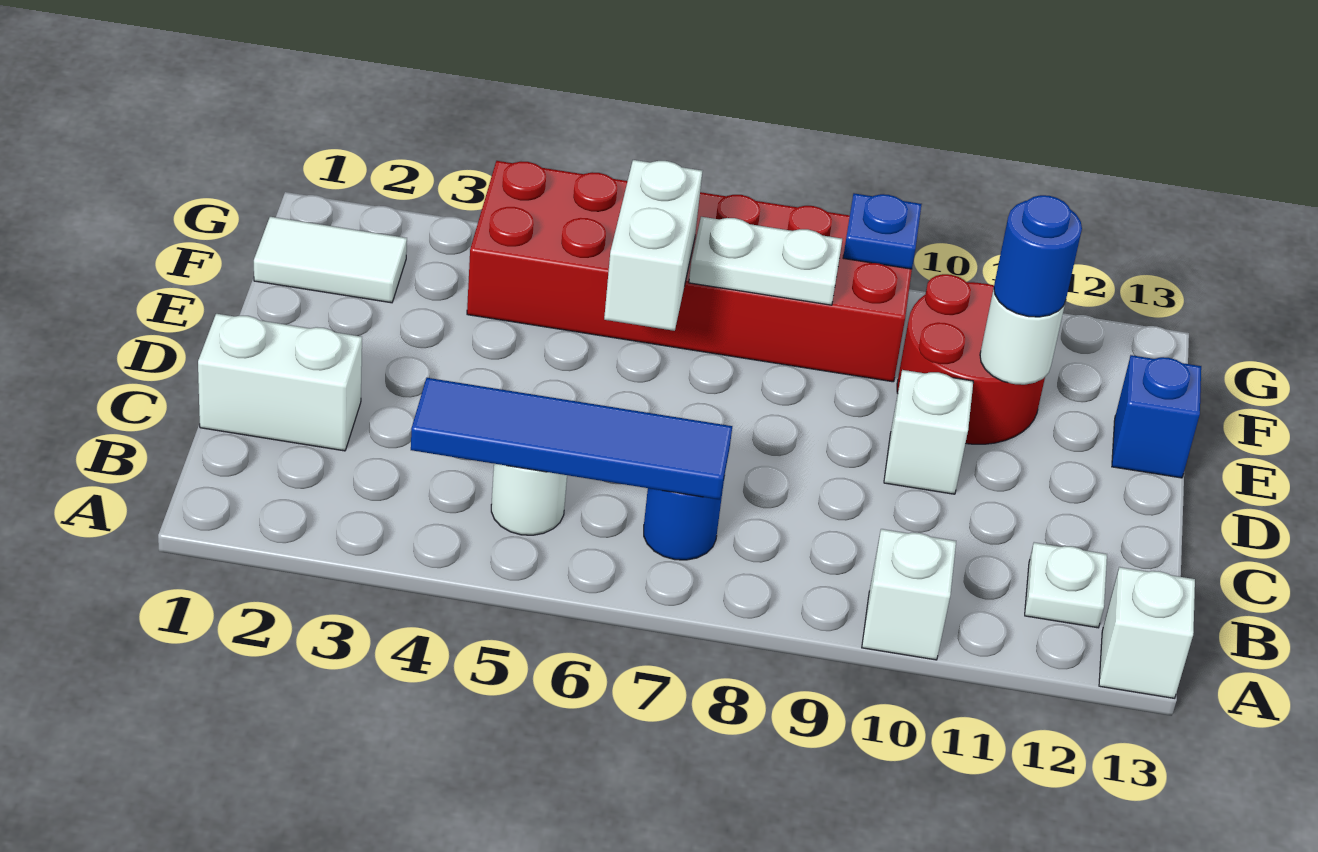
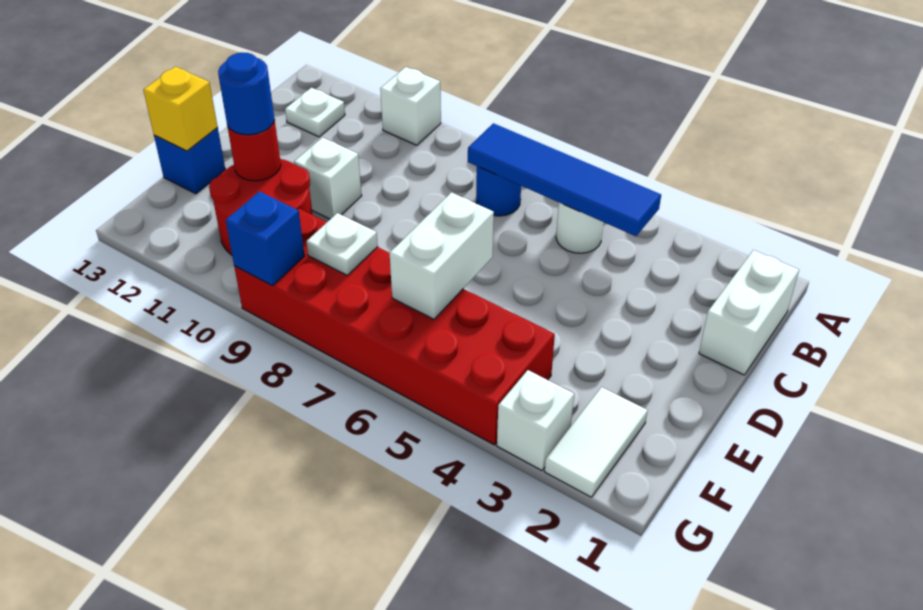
white 1x1 brick [1099,567,1195,698] -> white 1x1 brick moved to [497,370,574,470]
white 1x2 brick [198,314,362,451] -> white 1x2 brick turned to [699,250,799,375]
white 1x1 round brick [980,289,1066,385] -> red 1x1 round brick [227,120,281,181]
none -> yellow 1x1 brick [143,66,218,151]
white 1x2 tile [254,217,407,303] -> white 1x2 tile turned to [545,387,648,497]
white 1x2 plate [689,217,842,305] -> white 1x1 plate [306,213,378,275]
blue 1x1 plate [843,193,922,269] -> blue 1x1 brick [226,191,305,286]

